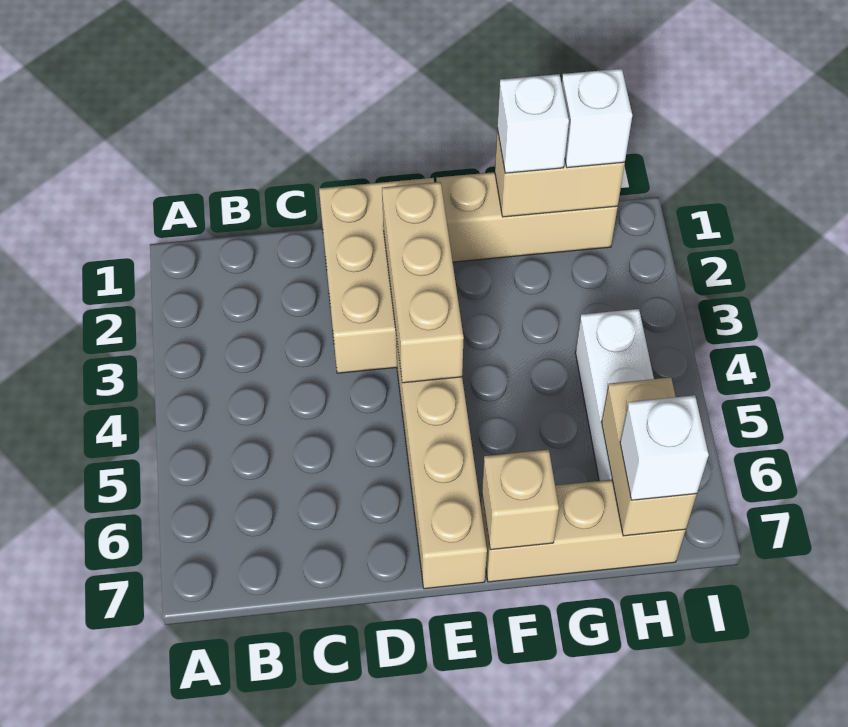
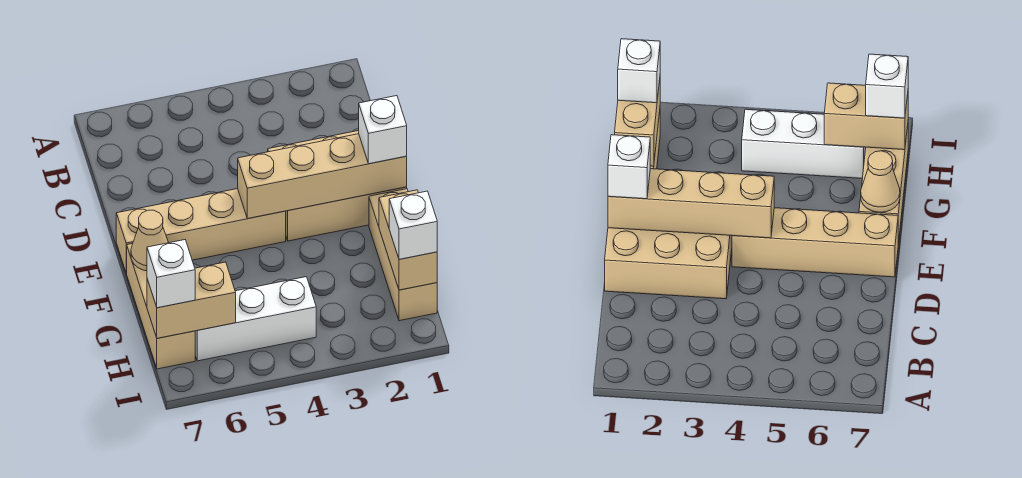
tan 1x3 brick [382,182,464,383] -> tan 1x4 brick [238,134,407,219]
tan 1x1 brick [482,450,559,550] -> tan 1x1 cone [131,210,168,271]
white 1x1 brick [497,74,569,173] -> white 1x1 brick moved to [359,96,407,164]

